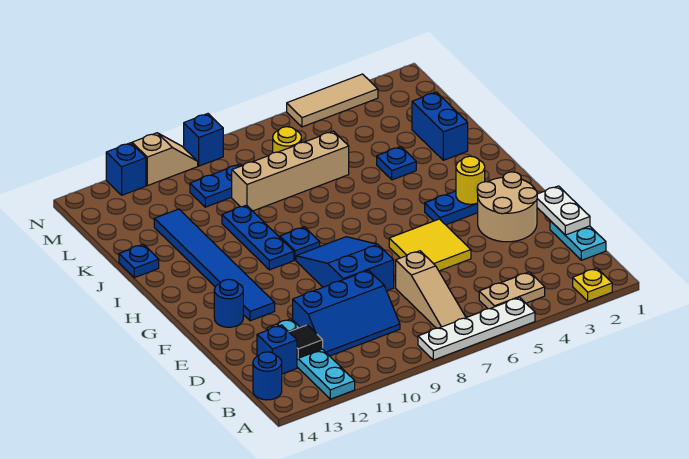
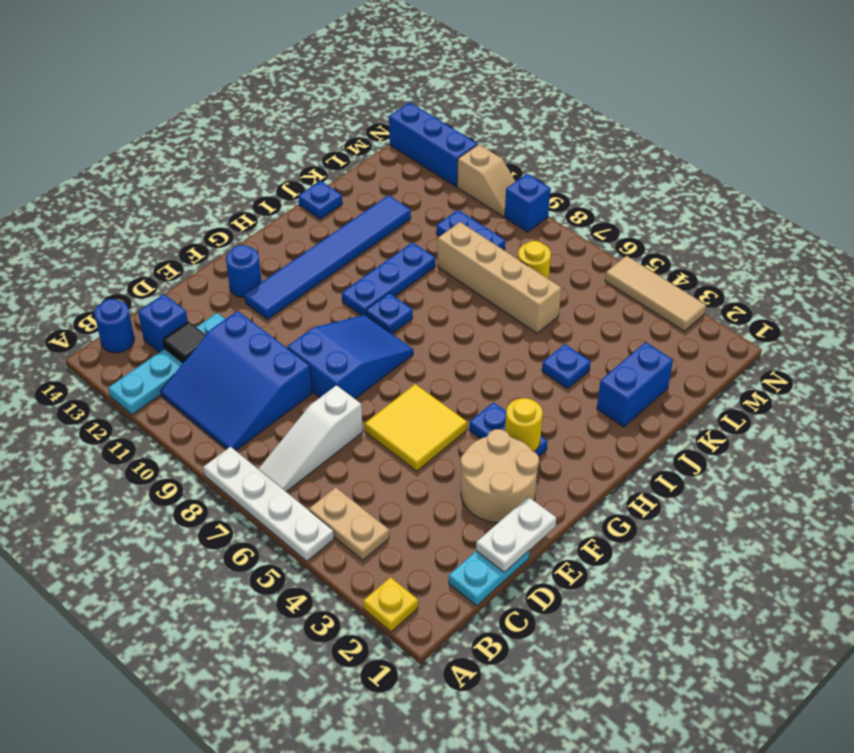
tan 1x3 slope [396,251,466,328] -> white 1x3 slope [259,385,363,492]
blue 2x3 slope [293,270,400,356] -> blue 3x3 slope [161,311,312,451]
blue 1x1 brick [106,143,146,195] -> blue 1x3 brick [389,102,478,187]

